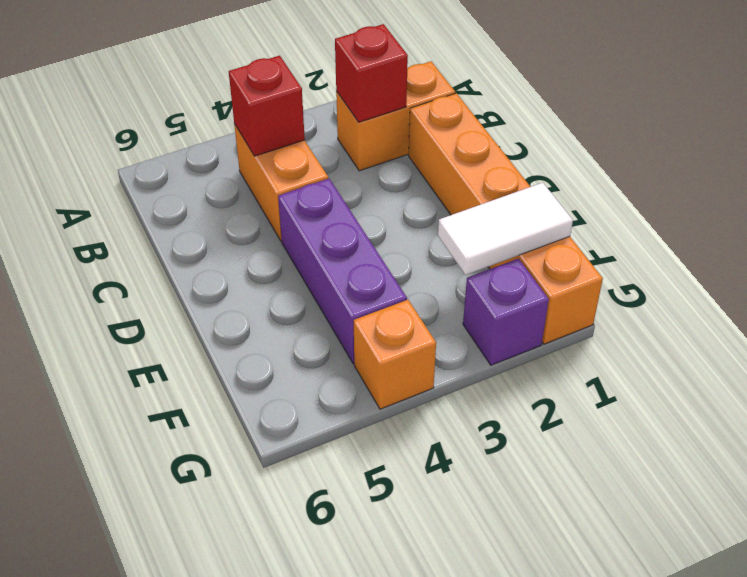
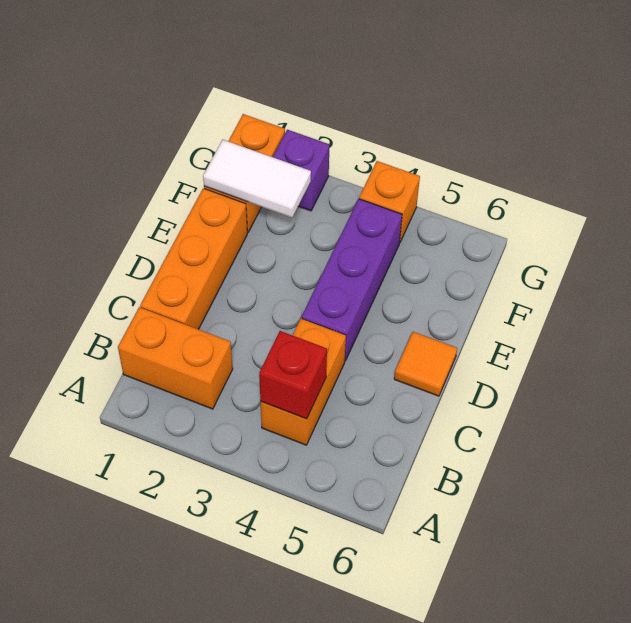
red 1x1 brick [335,24,408,122] -> none
none -> orange 1x1 tile [394,332,457,396]

